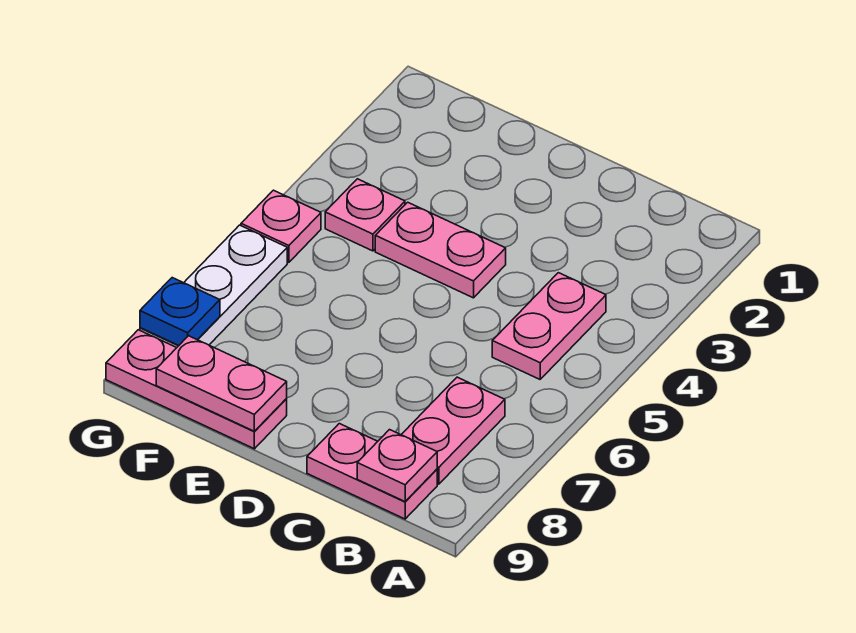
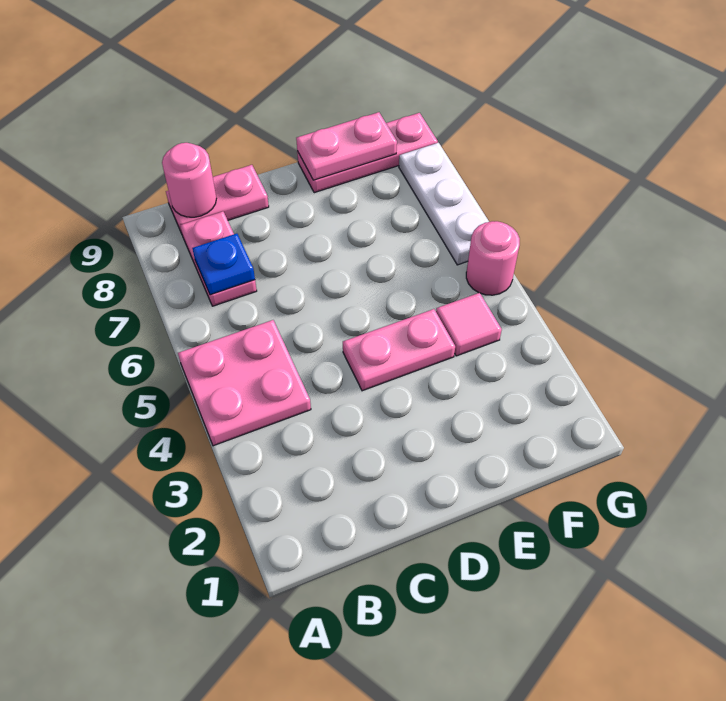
pink 1x2 plate [492,273,606,379] -> pink 2x2 plate [178,320,311,446]
pink 1x1 plate [357,430,437,501] -> pink 1x1 round brick [162,143,216,217]
pink 1x1 plate [325,179,405,251] -> pink 1x1 tile [436,293,502,356]
pink 1x1 plate [241,190,321,262] -> pink 1x1 round brick [466,221,520,295]
blue 1x1 plate [140,278,220,345] -> blue 1x1 plate moved to [192,234,255,295]

